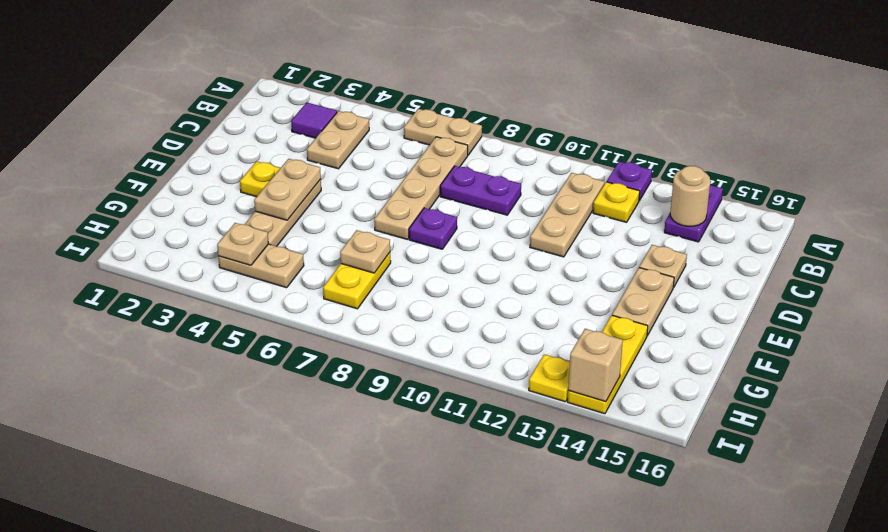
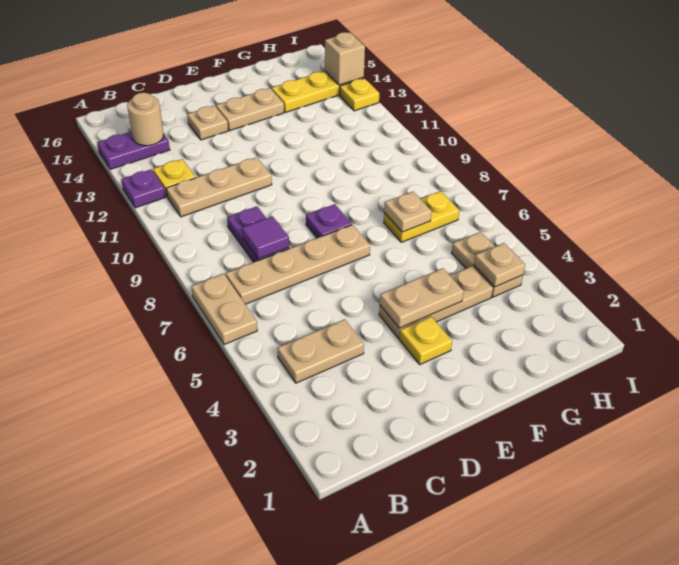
purple 1x1 tile [291,103,337,138] -> purple 1x1 tile moved to [242,216,289,259]

